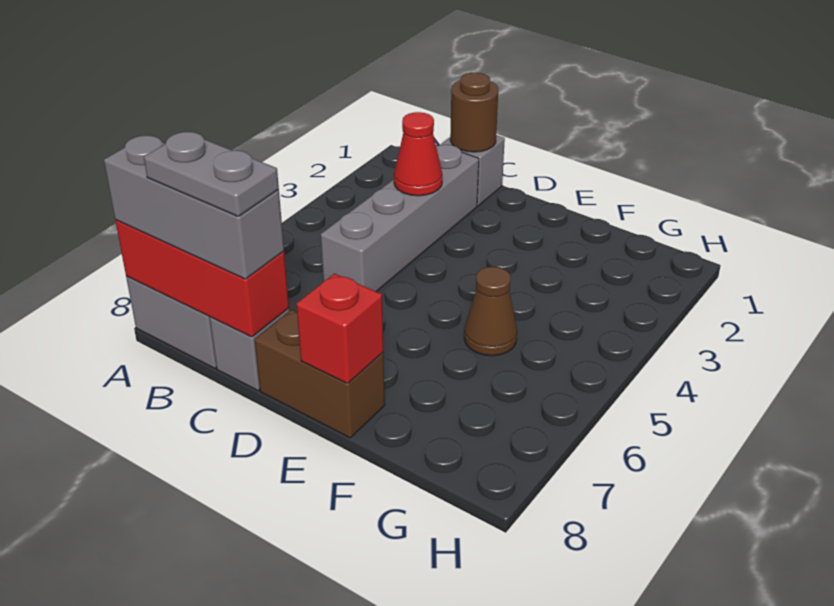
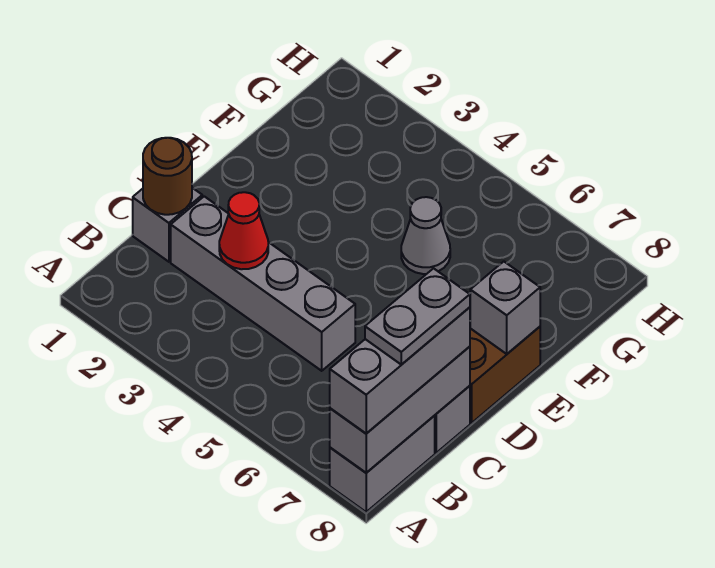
red 1x3 brick [115,220,289,337] -> grey 1x3 brick [330,347,470,473]
red 1x1 brick [296,273,383,384] -> grey 1x1 brick [470,261,540,354]
brown 1x1 cone [464,267,517,356] -> grey 1x1 cone [401,197,450,274]

